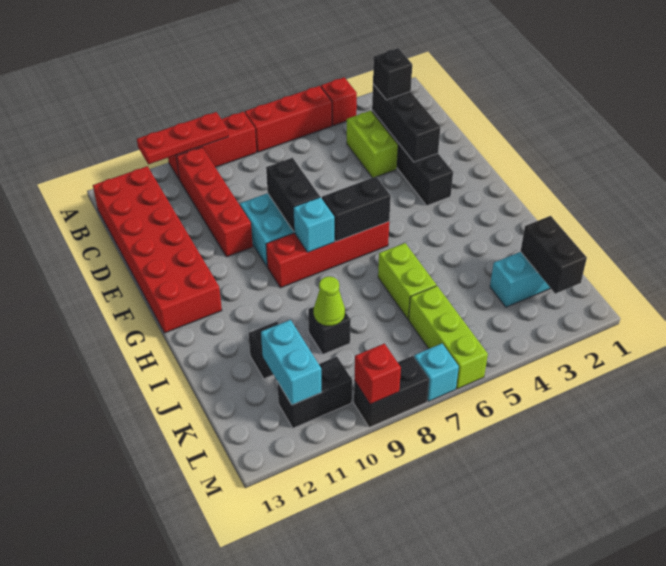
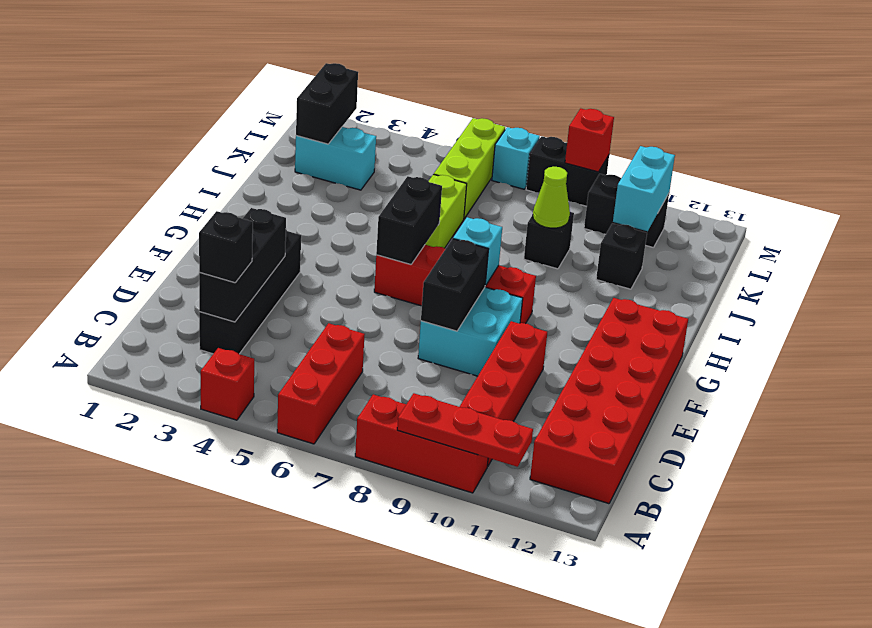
red 1x3 brick [245,86,332,152] -> red 1x3 brick turned to [277,323,365,444]
lime 1x2 brick [347,111,398,178] -> none
black 1x2 brick [322,177,391,242] -> black 1x2 brick turned to [376,176,442,264]

